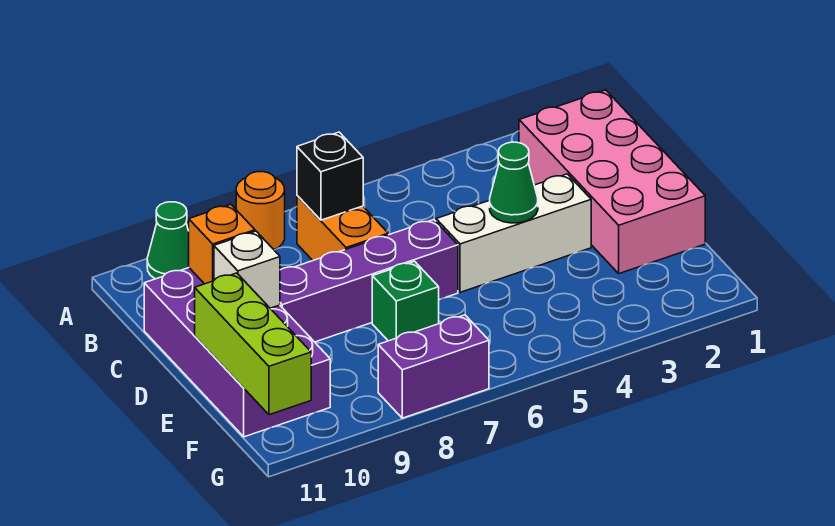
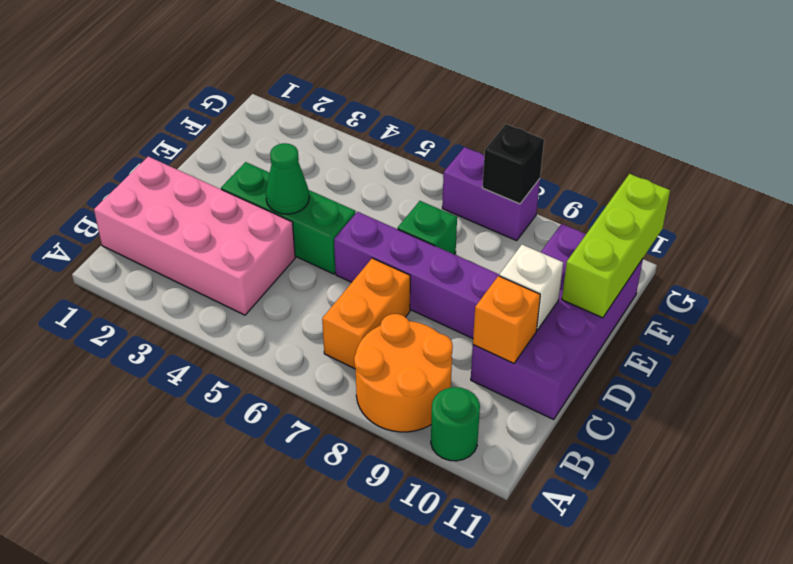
orange 1x1 round brick [236,172,285,249] -> orange 2x2 round brick [354,314,453,432]
green 1x1 cone [147,202,189,279] -> green 1x1 round brick [431,387,480,461]
pink 2x4 brick [519,90,705,274] -> pink 2x4 brick turned to [94,157,295,315]
black 1x1 brick [297,132,363,220] -> black 1x1 brick moved to [482,124,544,204]
white 1x3 brick [436,174,591,292] -> green 1x3 brick [221,162,356,274]

